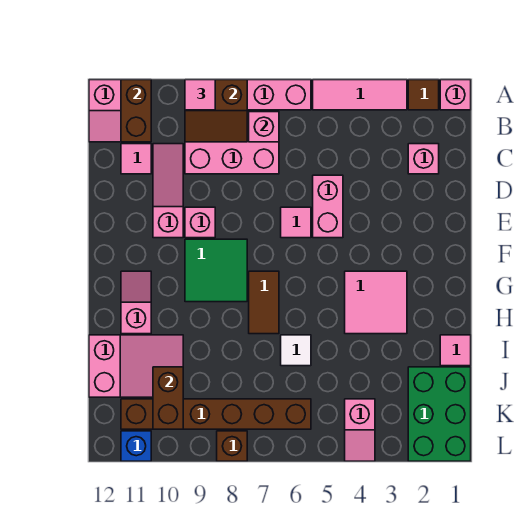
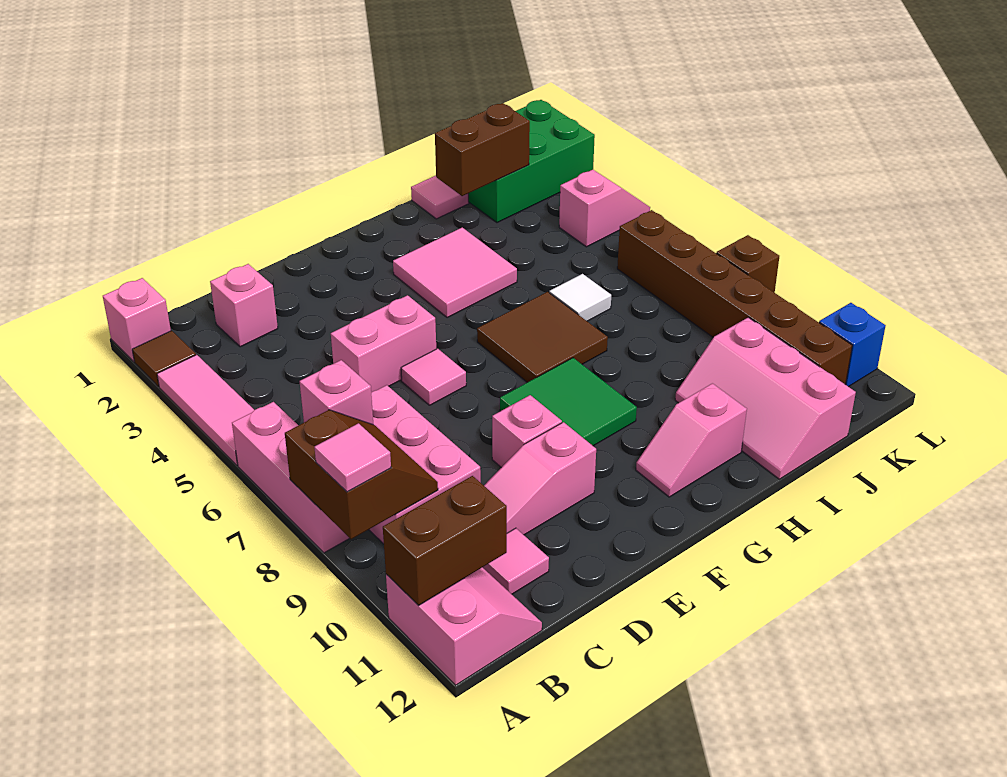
brown 1x2 tile [249,271,279,334] -> brown 2x2 tile [477,292,608,382]
pink 2x3 slope [89,335,183,397] -> pink 2x3 slope turned to [675,317,856,479]
brown 1x2 brick [153,367,183,429] -> brown 1x2 brick moved to [435,103,530,196]

